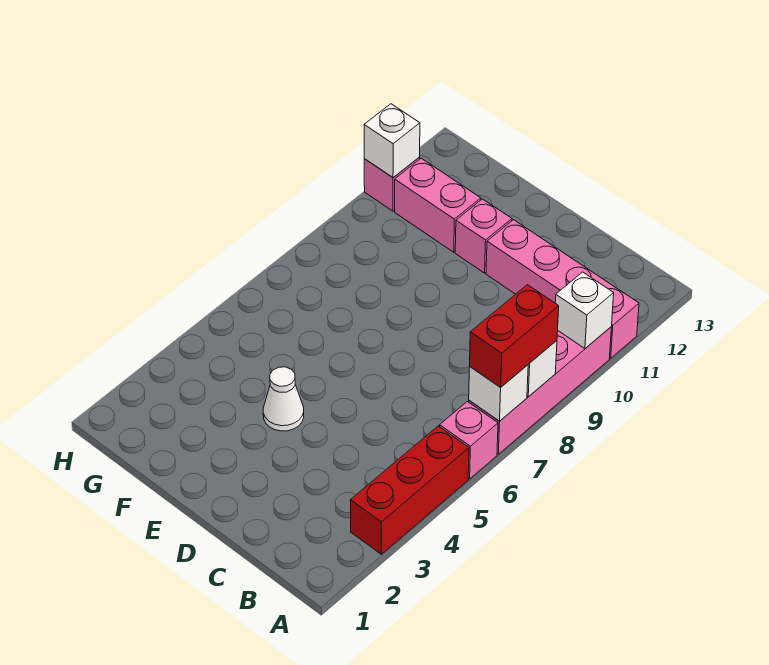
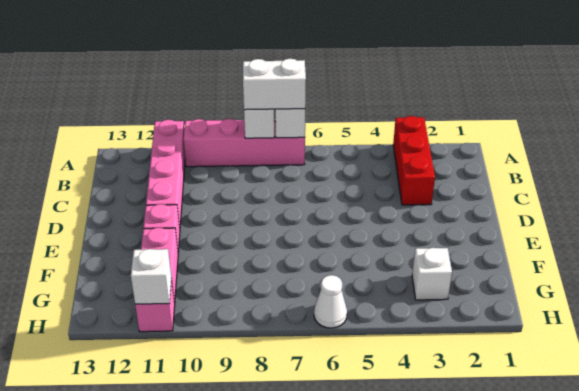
red 1x3 brick [350,426,469,554] -> red 1x3 brick turned to [393,116,435,205]
pink 1x1 brick [440,402,498,479] -> none
red 1x2 brick [470,285,559,387] -> white 1x2 brick [243,59,306,110]
white 1x1 brick [555,272,614,348] -> white 1x1 brick moved to [412,248,452,300]
white 1x1 cone [263,367,304,431] -> white 1x1 cone moved to [314,275,347,328]

